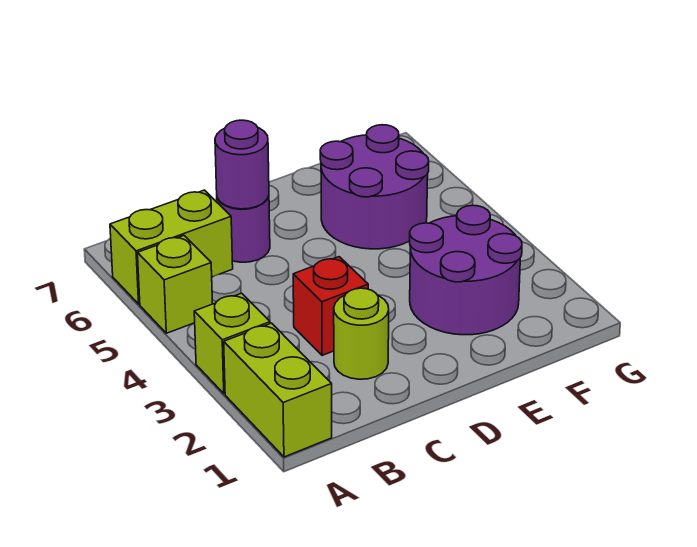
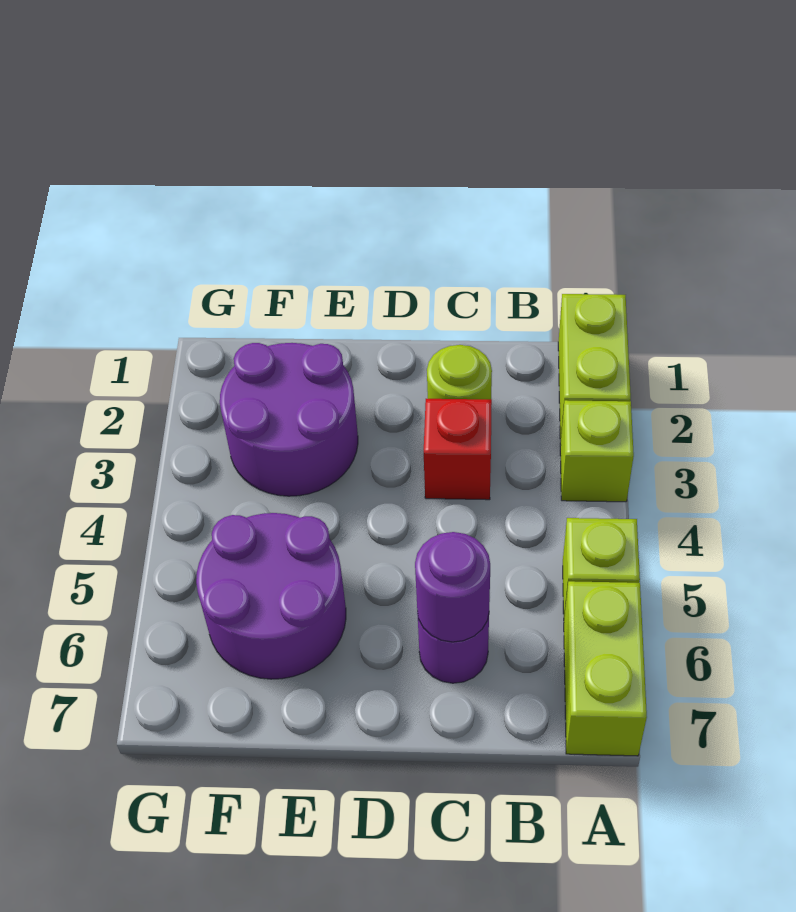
lime 1x2 brick [110,190,233,304] -> lime 1x2 brick turned to [564,581,647,756]

